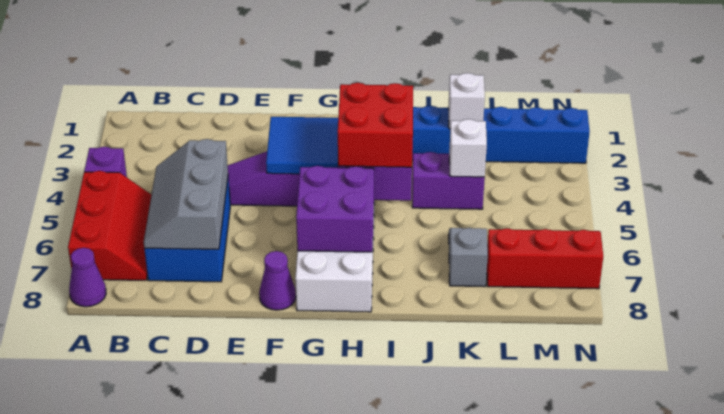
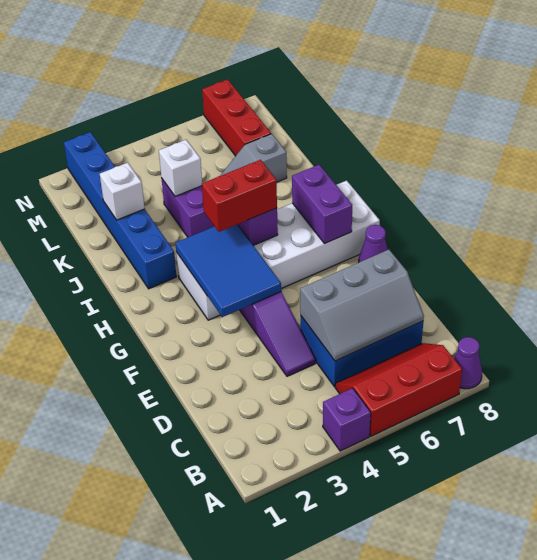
purple 2x2 brick [296,166,374,252] -> purple 1x2 brick [292,165,352,243]
red 2x2 brick [338,83,413,167] -> red 1x2 brick [202,160,277,232]

